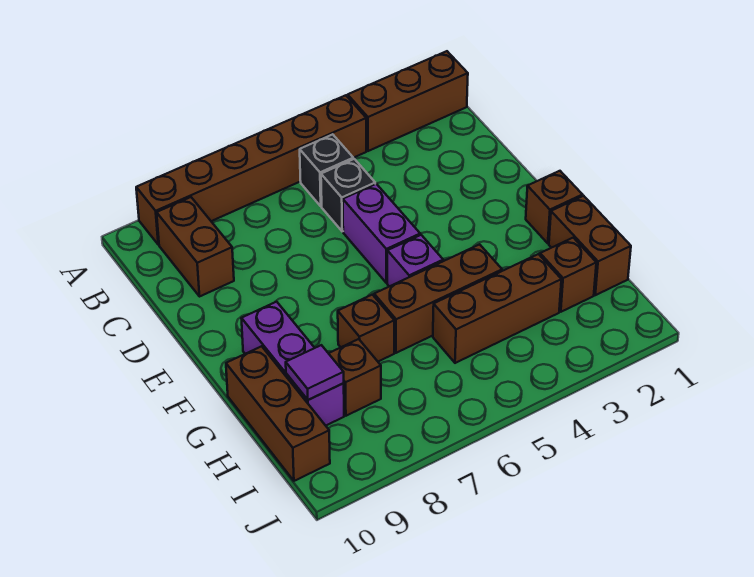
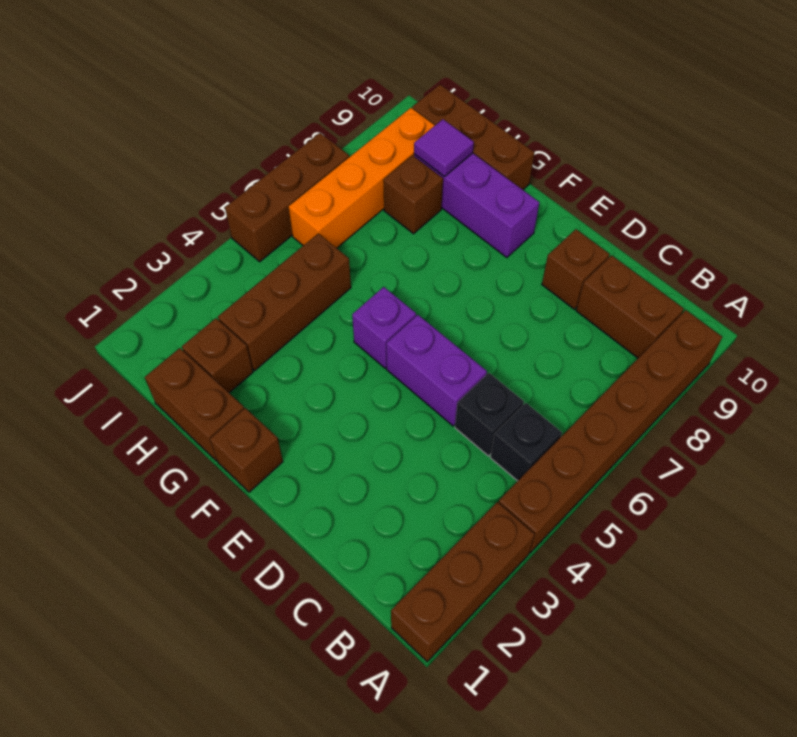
brown 1x3 brick [374,244,502,353] -> brown 1x3 brick moved to [225,133,349,262]
brown 1x1 brick [338,295,394,361] -> brown 1x1 brick moved to [542,229,610,309]
none -> orange 1x4 brick [289,108,435,248]

